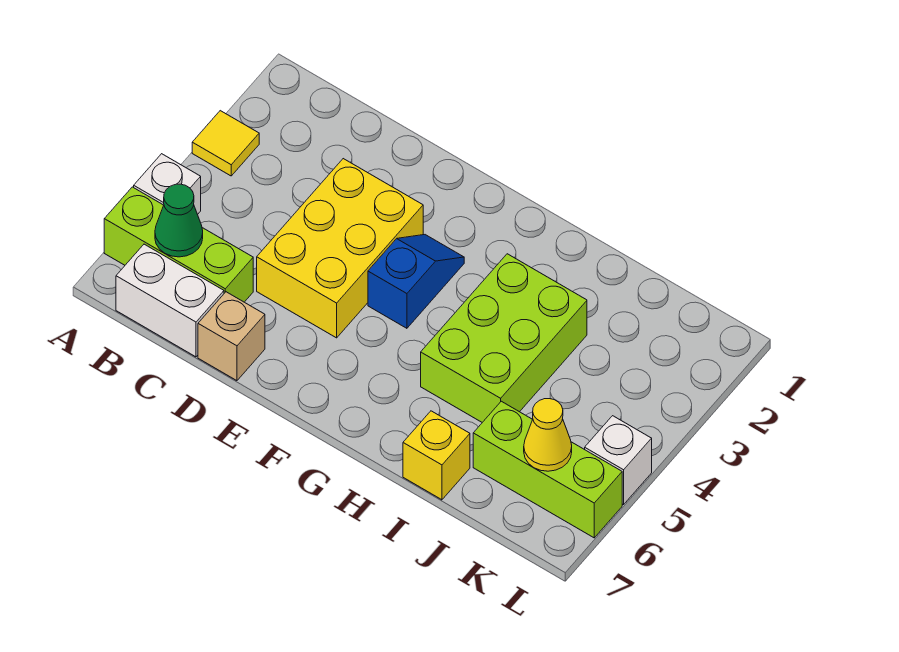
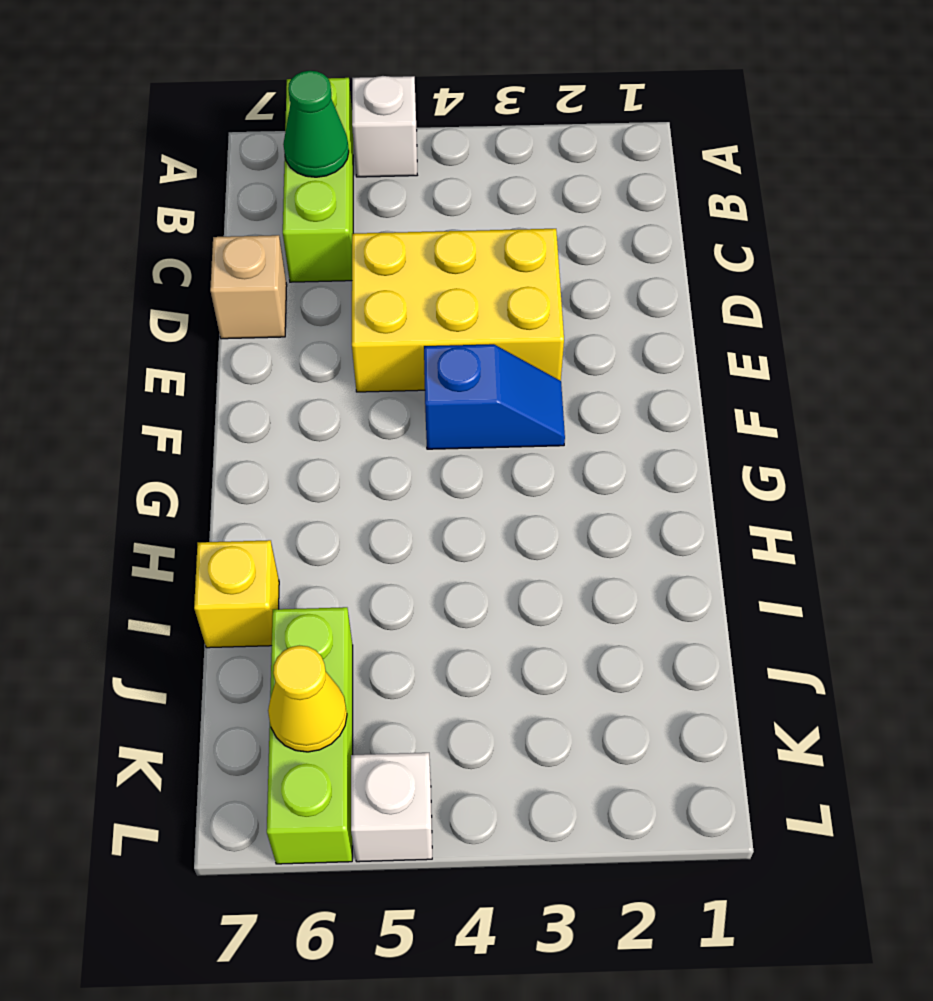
yellow 1x1 tile [192,111,259,176] -> none
white 1x2 brick [116,244,224,357] -> none
lime 2x3 brick [421,254,587,422] -> none

